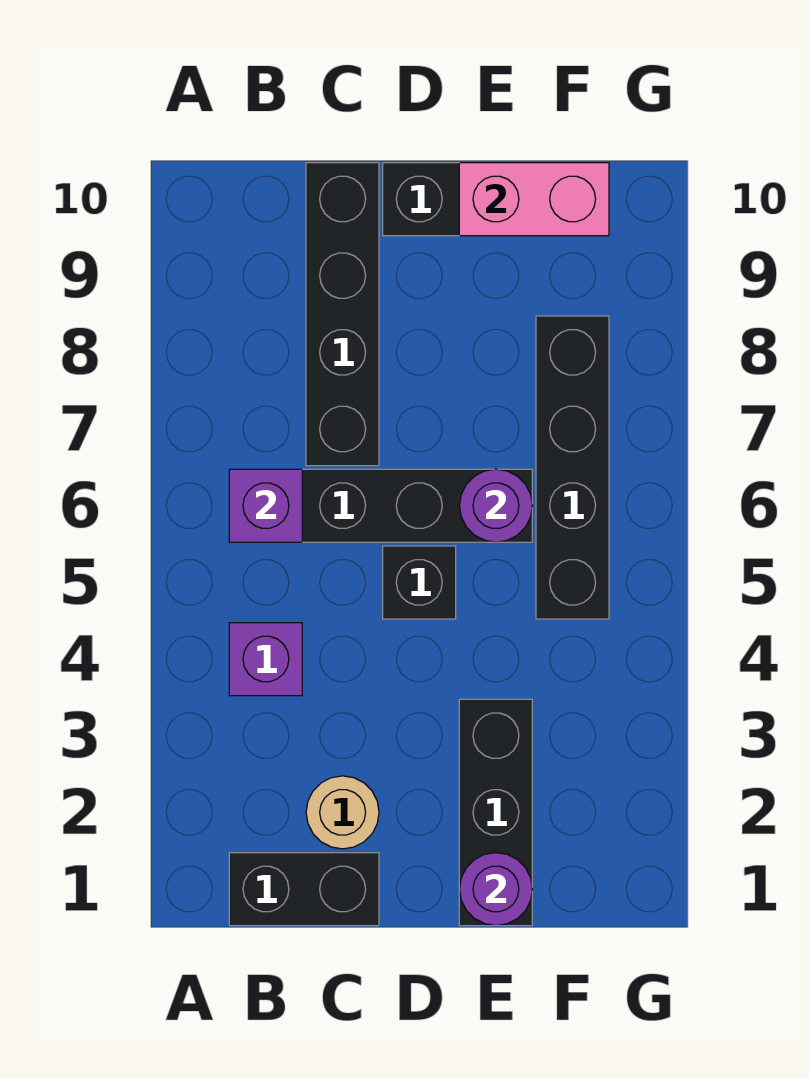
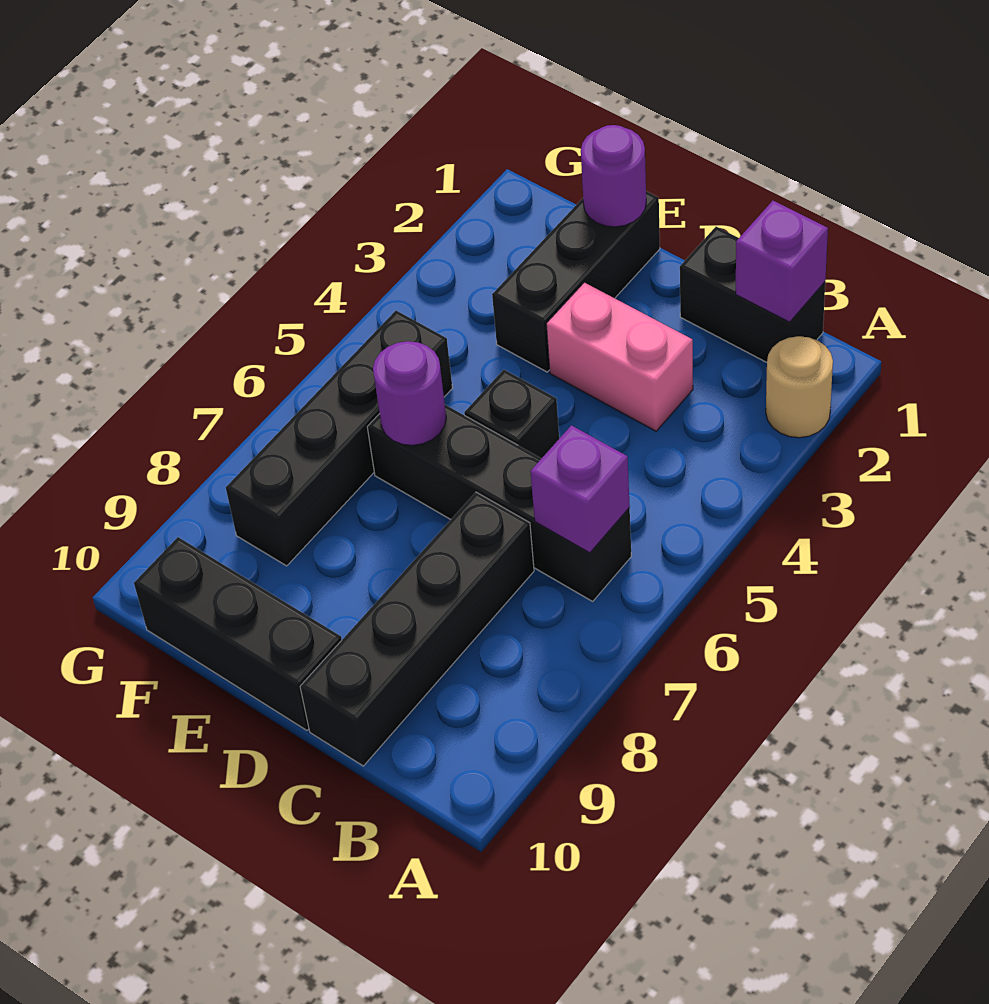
purple 1x1 brick [229,623,302,696] -> purple 1x1 brick moved to [736,201,828,322]
tan 1x1 round brick [306,776,379,849] -> tan 1x1 round brick moved to [766,336,833,438]
pink 1x2 brick [459,163,609,236] -> pink 1x2 brick moved to [546,282,693,431]

